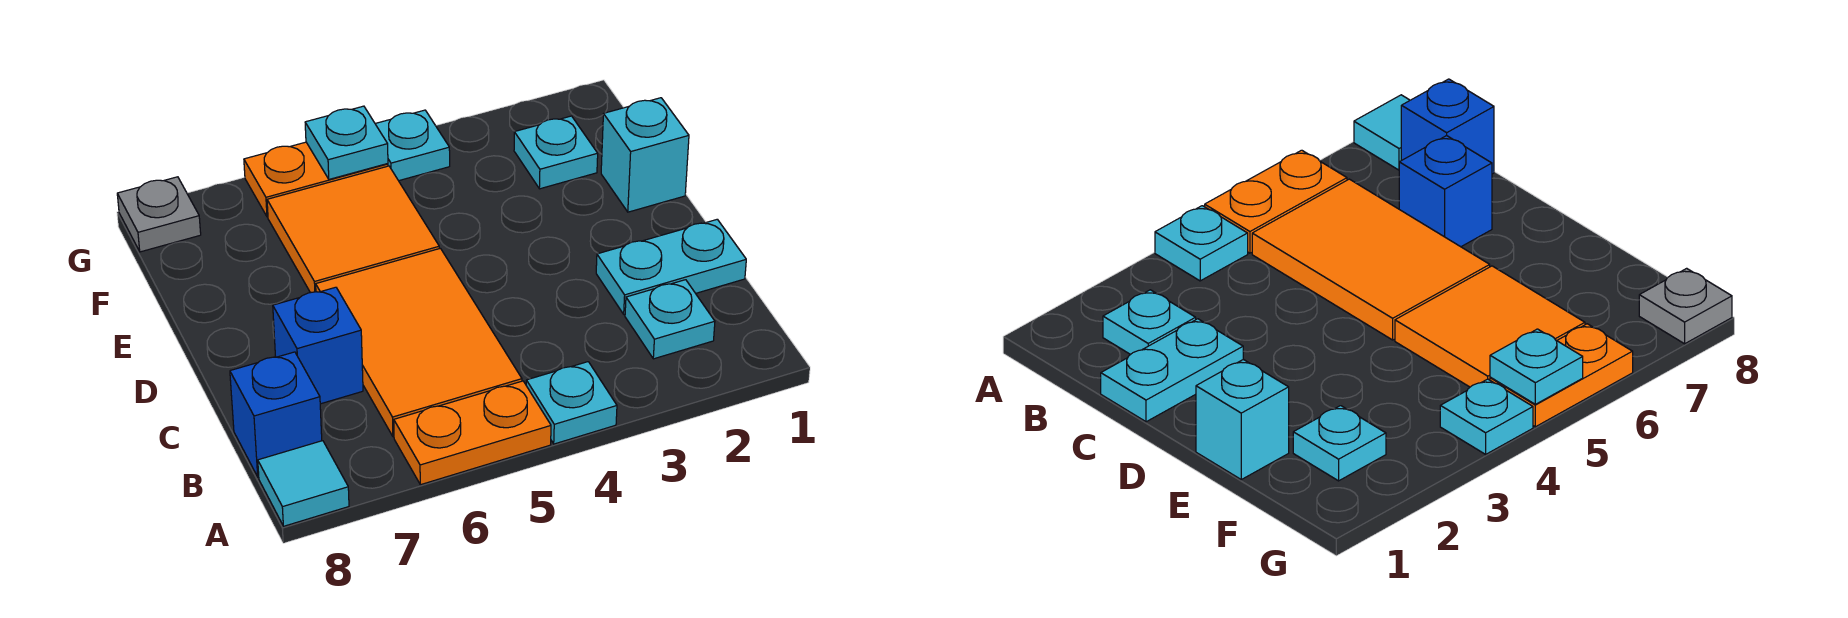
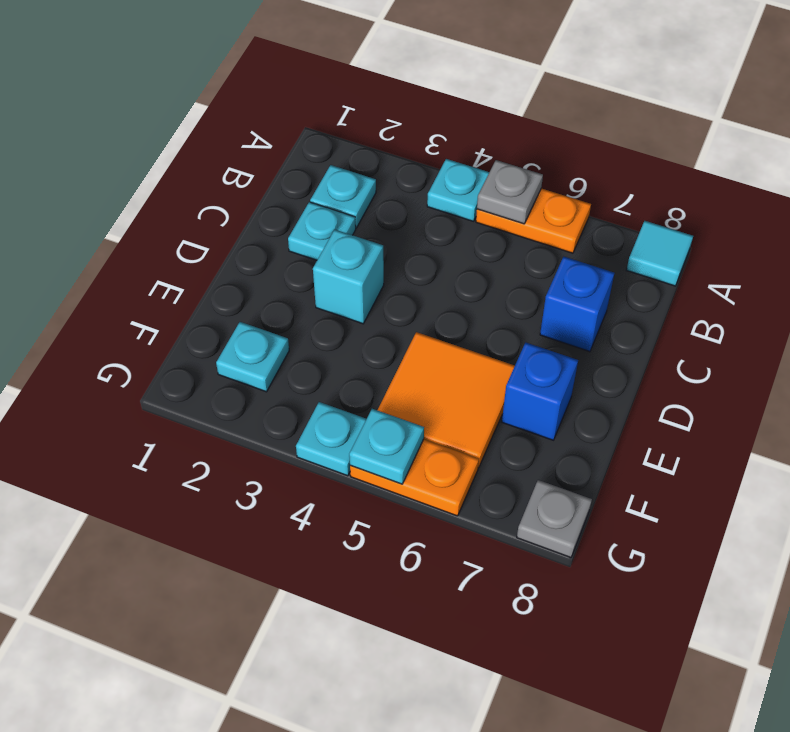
none -> grey 1x1 plate [477,160,543,224]
orange 2x3 tile [316,248,522,437] -> none
blue 1x1 brick [230,352,322,477] -> blue 1x1 brick moved to [502,342,578,440]
cyan 1x2 plate [596,219,746,314] -> cyan 1x1 plate [288,202,356,260]
cyan 1x1 brick [601,98,689,212] -> cyan 1x1 brick moved to [313,230,384,324]

